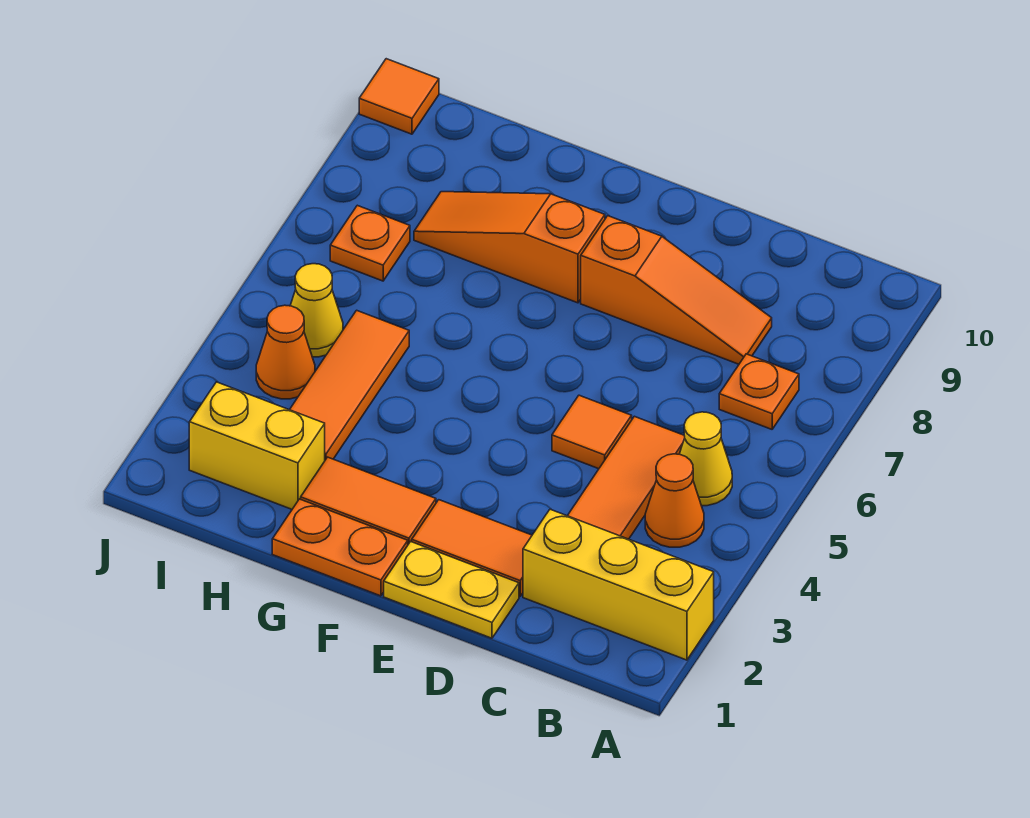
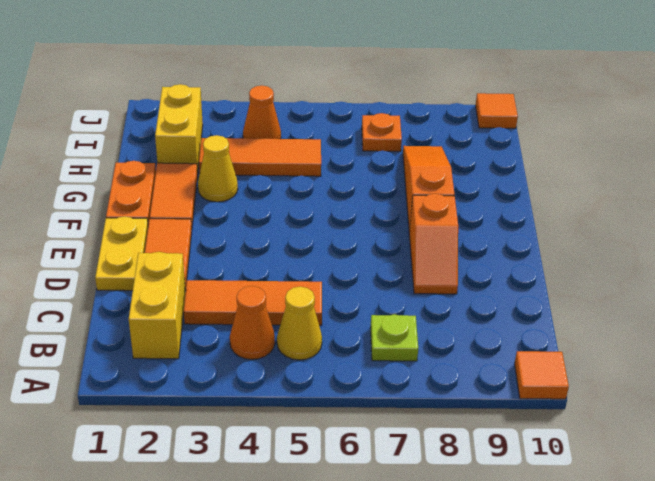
yellow 1x3 brick [523,509,714,660] -> yellow 1x2 brick [129,252,186,359]
orange 1x1 plate [719,354,799,429] -> lime 1x1 plate [370,314,418,361]
orange 1x3 slope [581,216,772,364] -> orange 1x2 slope [409,194,458,294]
orange 1x1 tile [552,395,632,469] -> orange 1x1 tile moved to [515,351,569,399]
yellow 1x1 cone [290,264,343,357] -> yellow 1x1 cone moved to [198,135,238,202]

